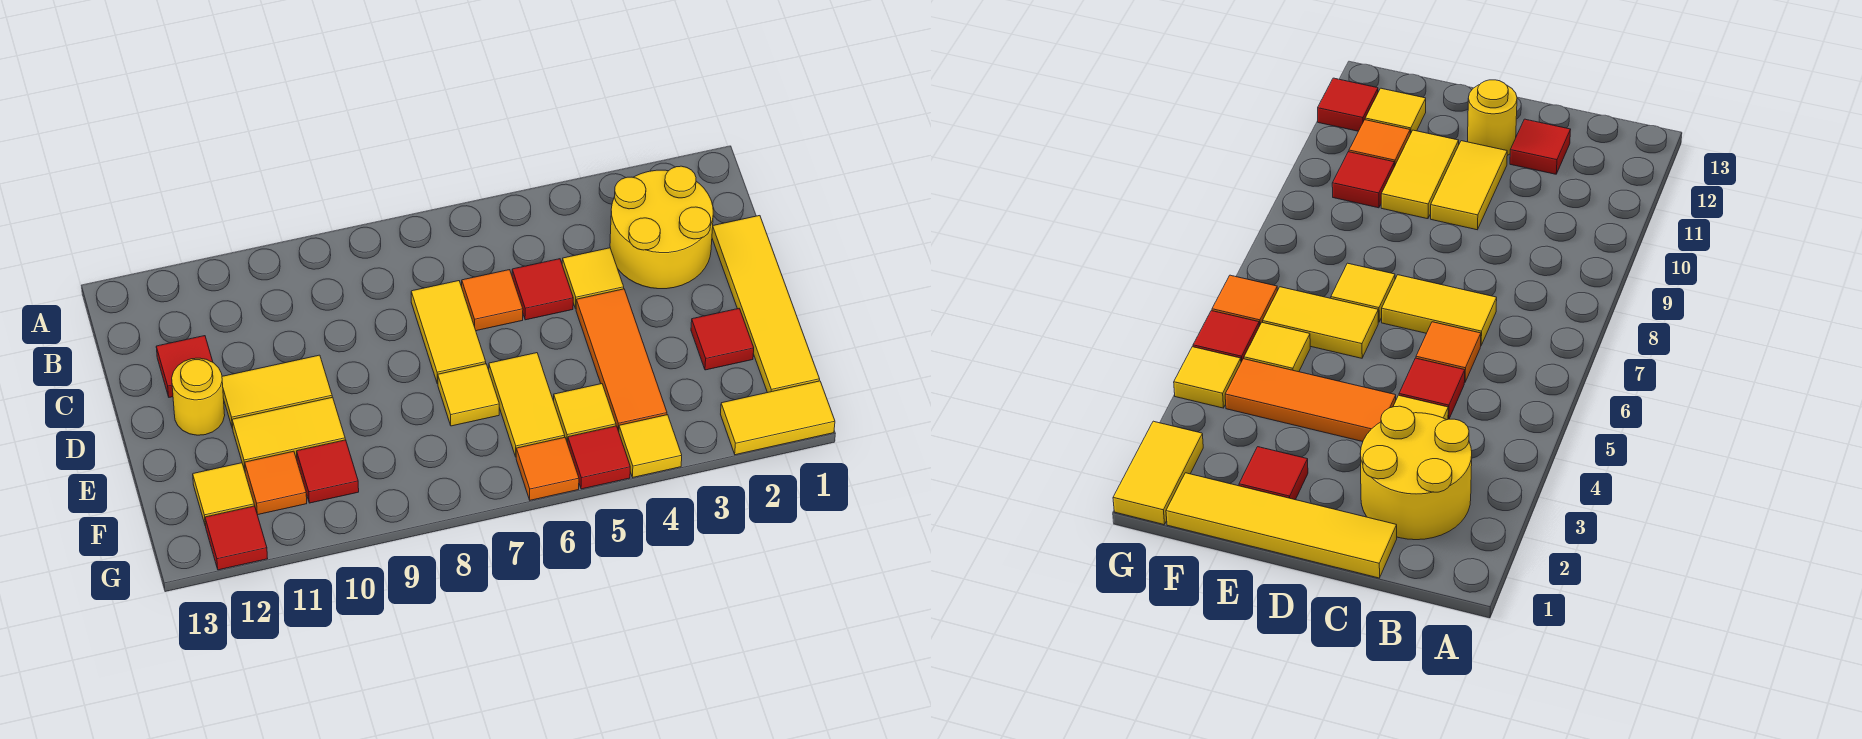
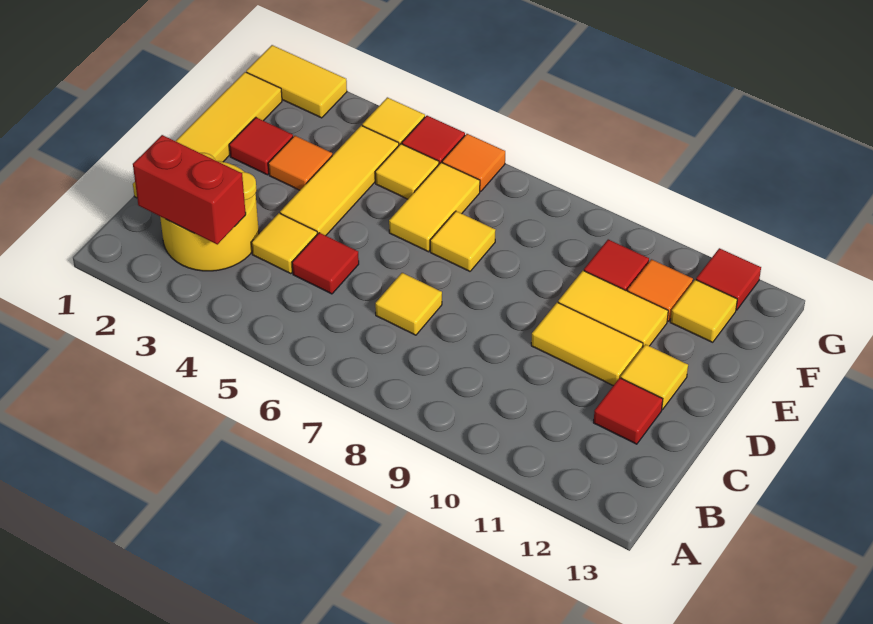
none -> red 1x2 brick [133,135,246,244]
orange 1x1 tile [462,270,523,331] -> orange 1x1 tile moved to [268,136,332,190]
yellow 1x2 tile [411,281,486,384] -> yellow 1x1 tile [375,273,442,335]
orange 1x3 tile [576,289,667,431] -> yellow 1x3 tile [280,126,399,236]
yellow 1x1 round brick [172,358,225,435] -> yellow 1x1 tile [621,344,688,409]

